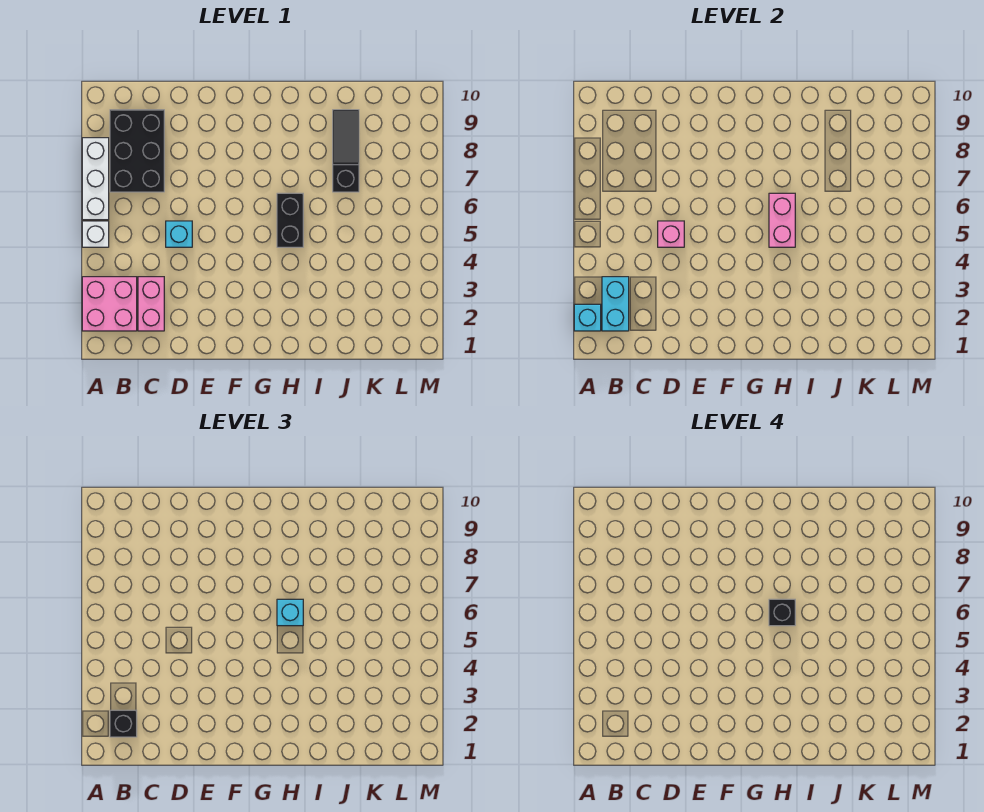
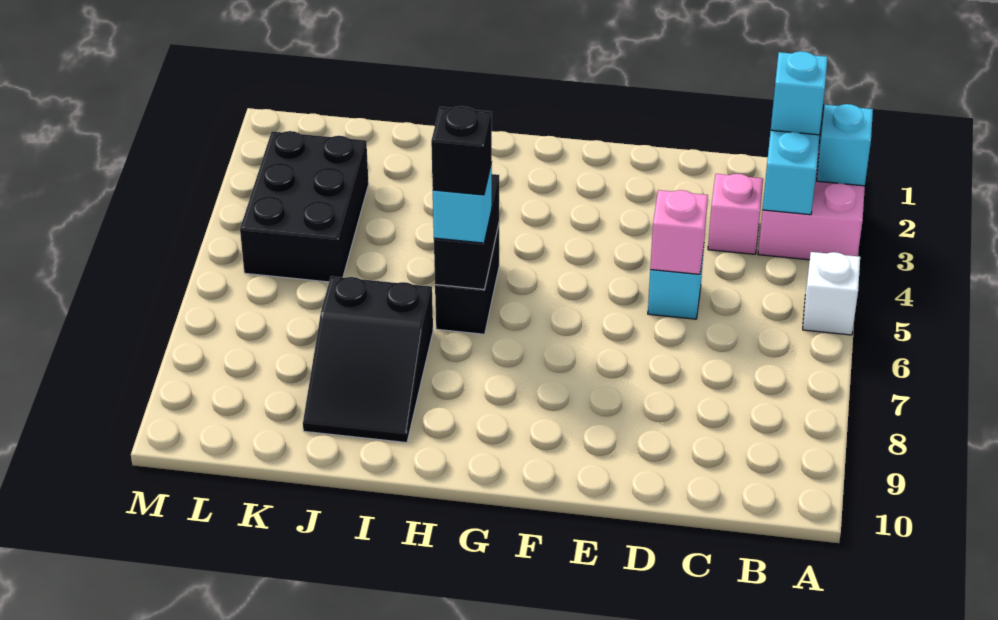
white 1x3 brick [82,138,109,220] -> none
black 1x1 brick [110,710,137,737] -> cyan 1x1 brick [771,51,828,135]
black 2x3 brick [110,110,164,192] -> black 2x3 brick moved to [240,131,369,282]
pink 1x2 brick [138,277,164,331] -> pink 1x1 brick [708,174,763,254]
pink 1x2 brick [769,193,795,247] -> black 1x2 brick [434,174,499,290]
black 1x3 slope [333,110,359,192] -> black 2x3 slope [303,276,433,443]

